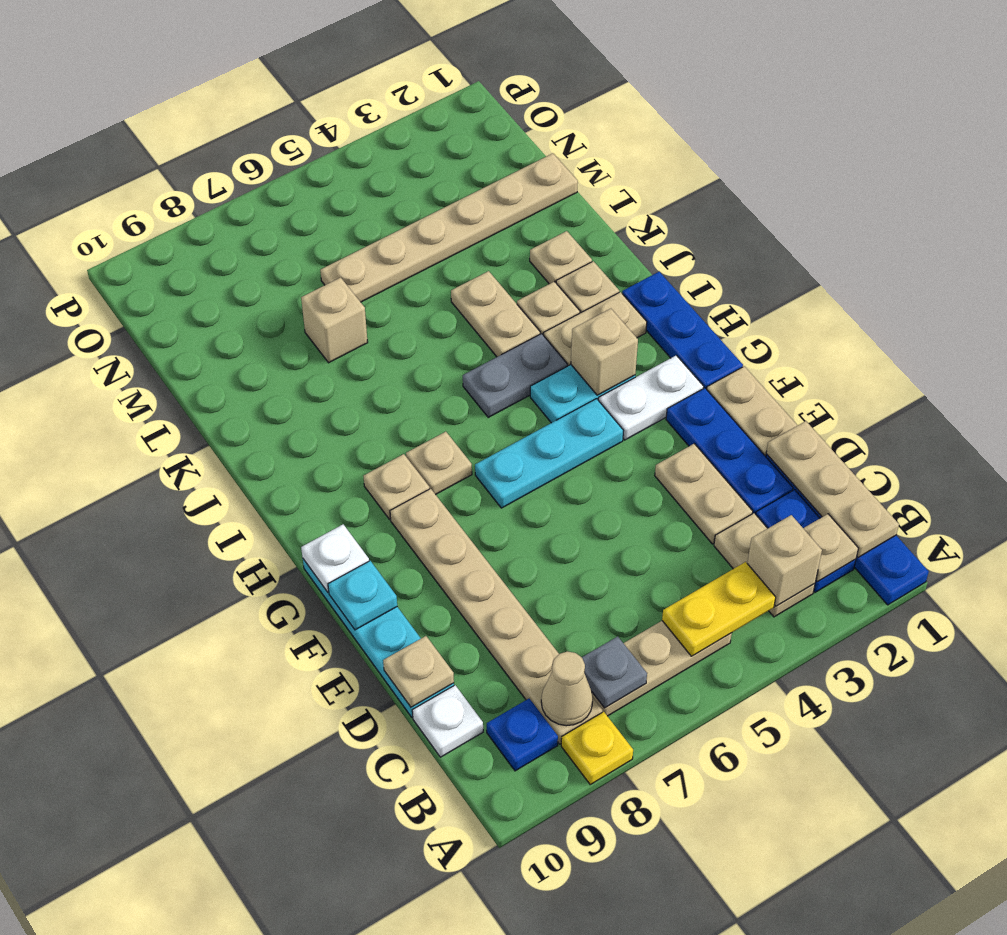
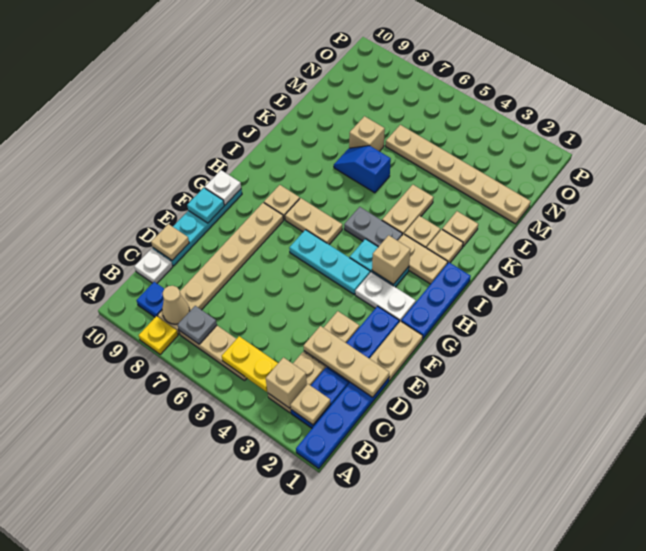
tan 1x3 plate [766,421,899,557] -> tan 1x3 plate turned to [304,326,389,397]
tan 1x1 plate [406,432,472,494] -> tan 1x2 plate [285,198,342,244]
none -> blue 1x2 slope [334,146,391,193]

